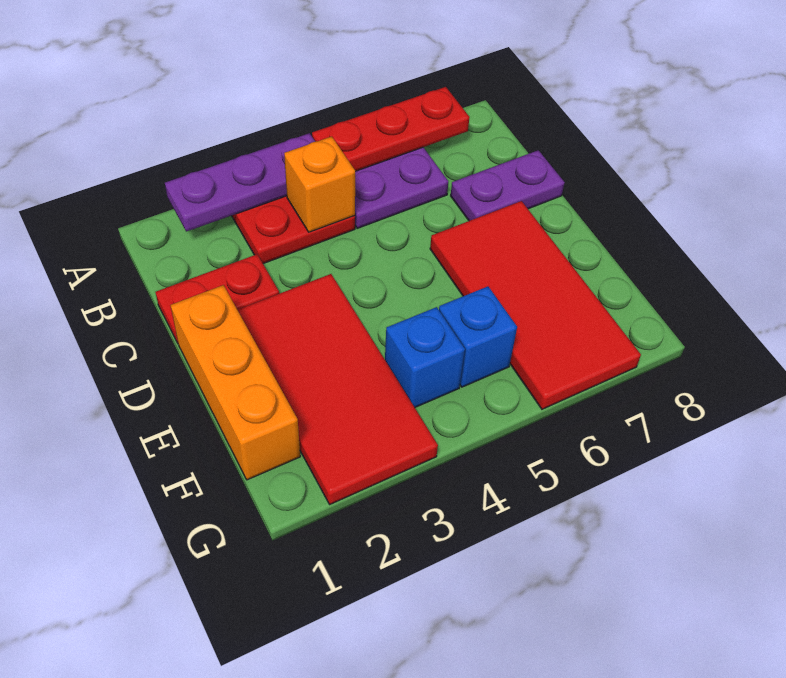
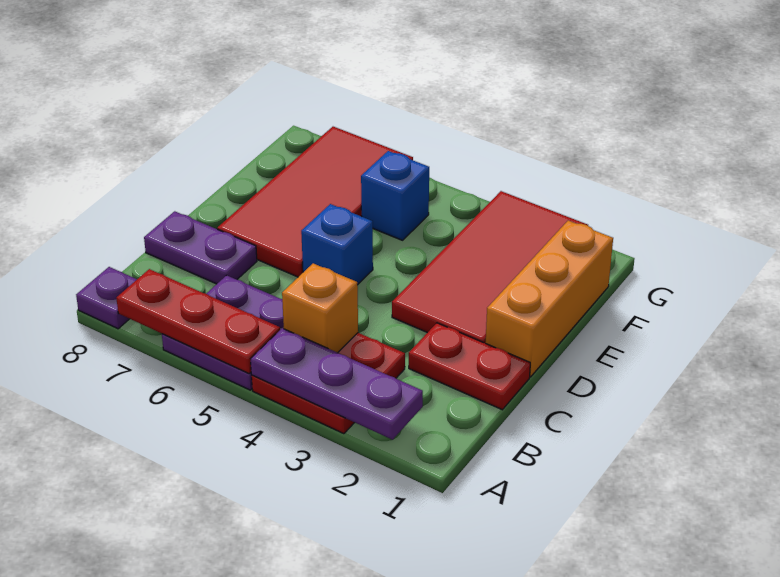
none -> purple 1x1 plate [76,267,137,329]
blue 1x1 brick [385,307,465,407] -> blue 1x1 brick moved to [301,204,373,285]

